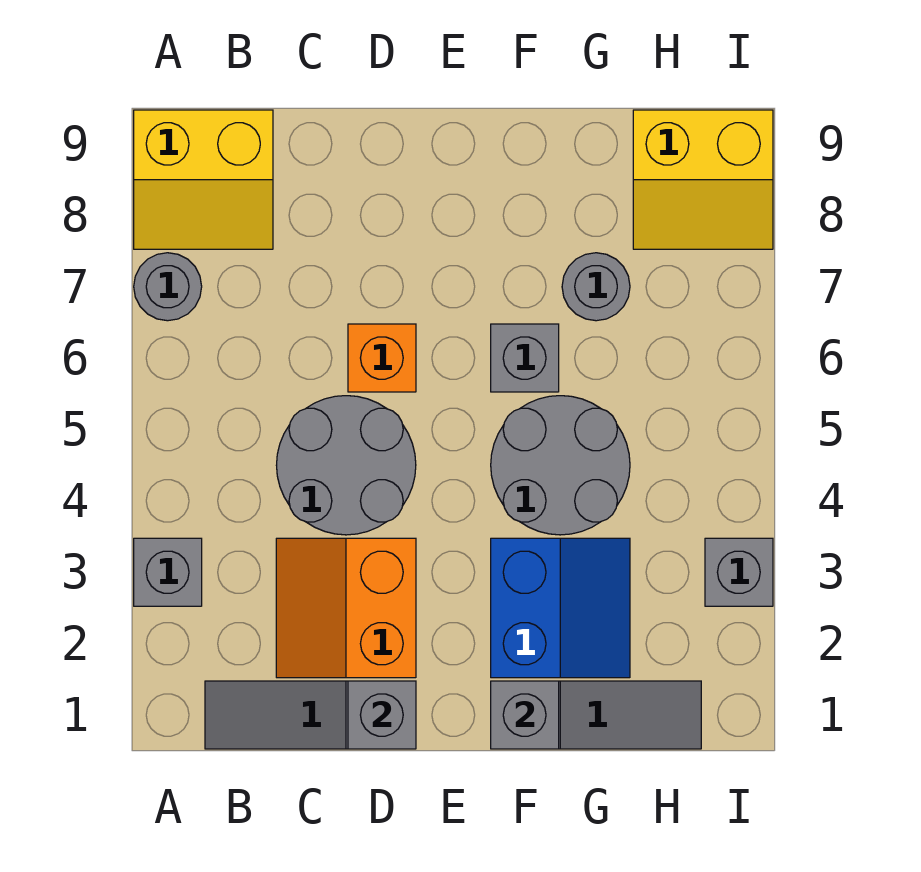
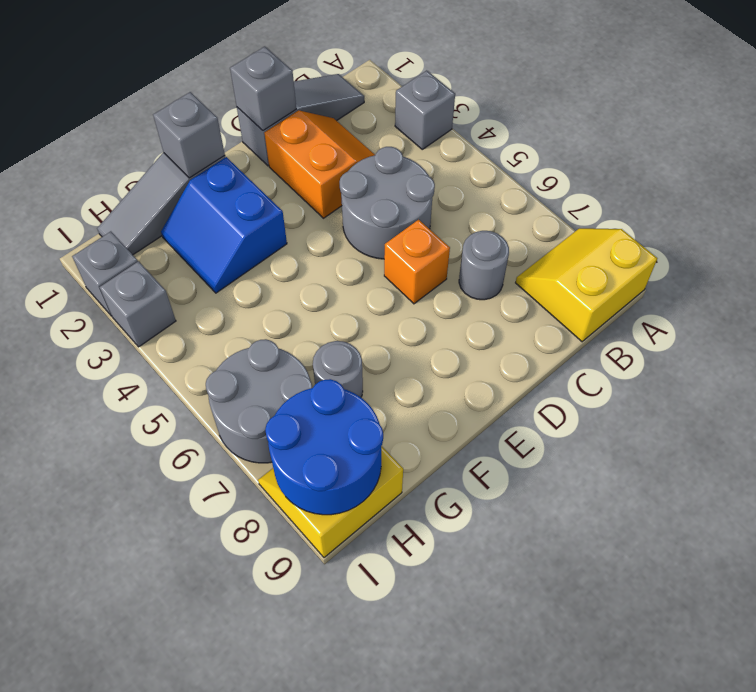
grey 1x1 round brick [134,253,202,321] -> grey 1x1 round brick moved to [459,231,509,300]
grey 2x2 round brick [491,396,630,535] -> grey 2x2 round brick moved to [206,339,312,463]
grey 1x1 brick [491,324,559,392] -> grey 1x1 brick moved to [72,231,138,316]
none -> blue 2x2 round brick [265,379,383,515]

